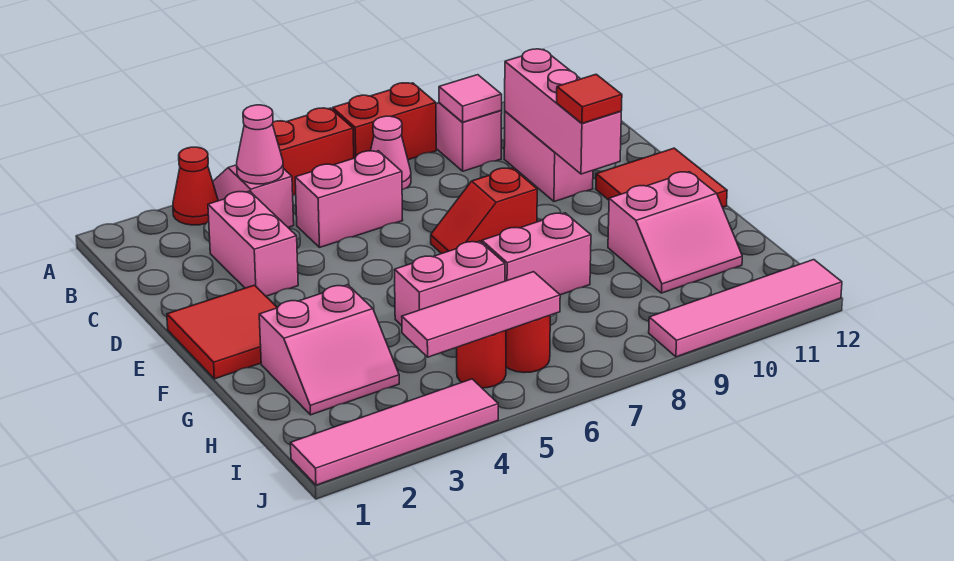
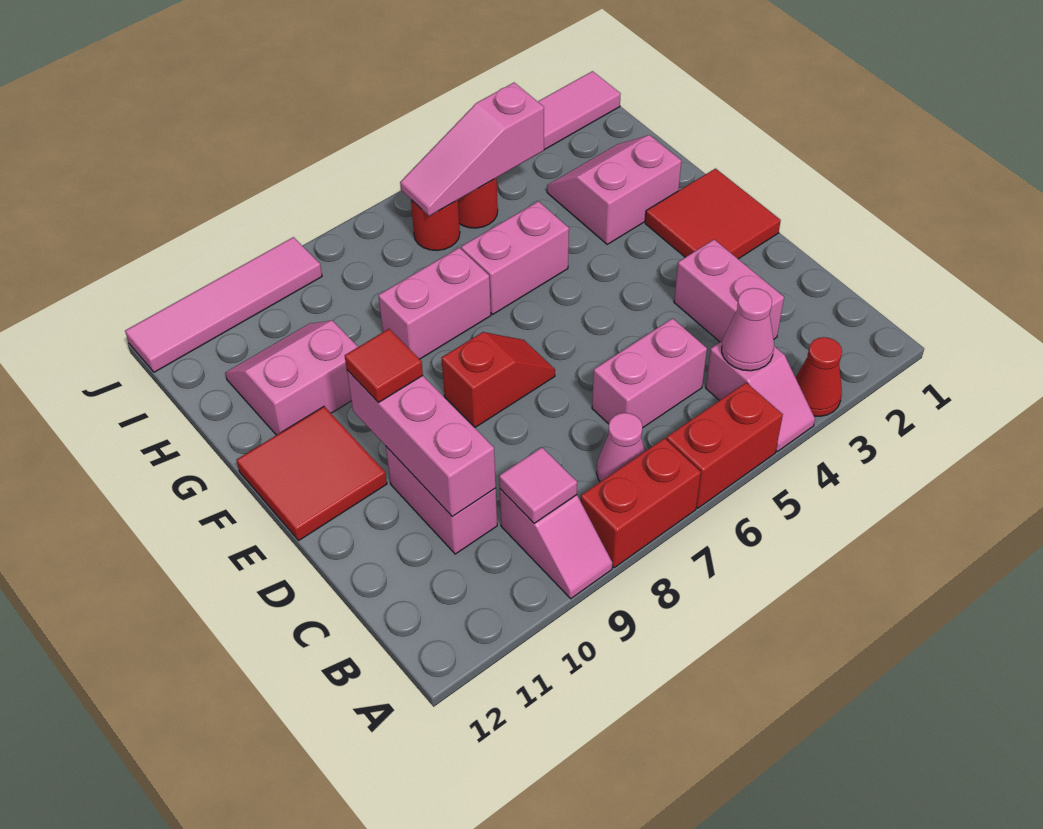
pink 1x3 tile [402,272,560,357] -> pink 1x3 slope [400,83,544,216]

